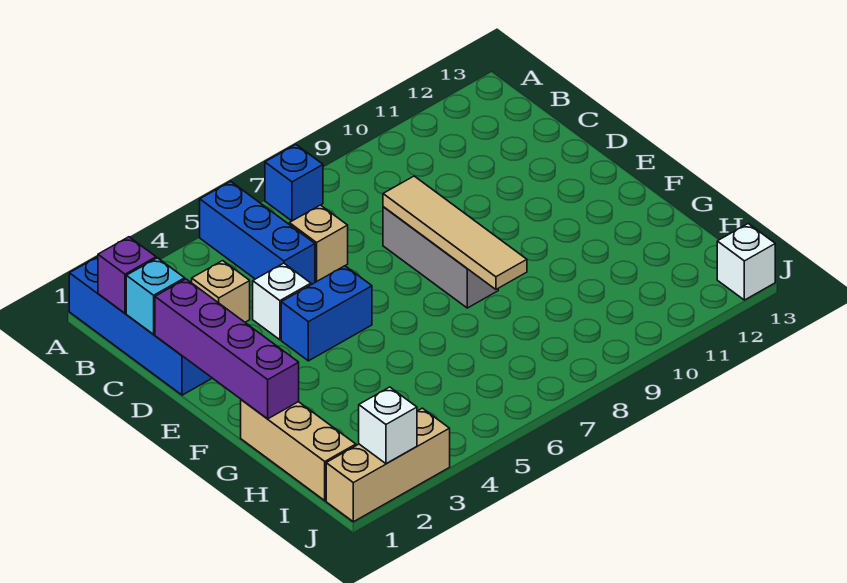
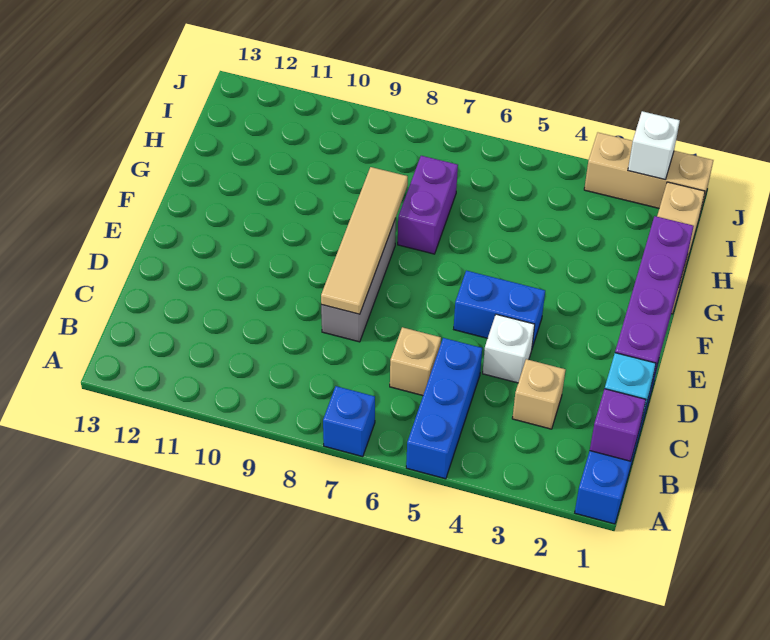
none -> purple 1x2 brick [398,156,458,254]
white 1x1 brick [717,224,775,300] -> none

